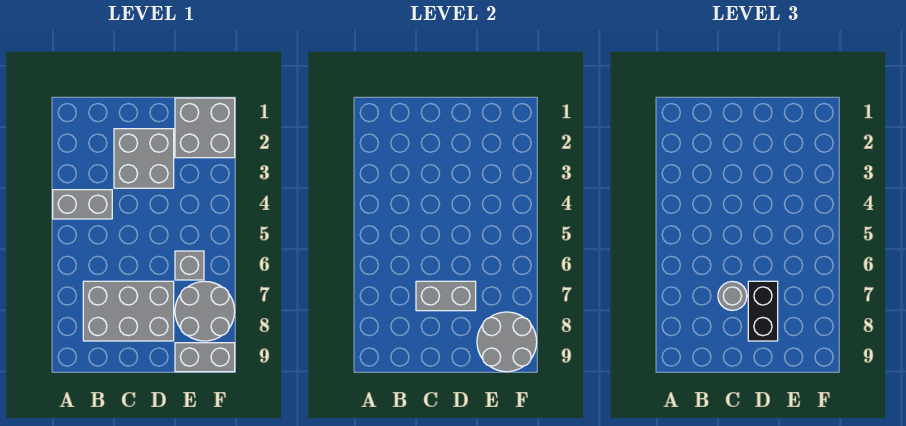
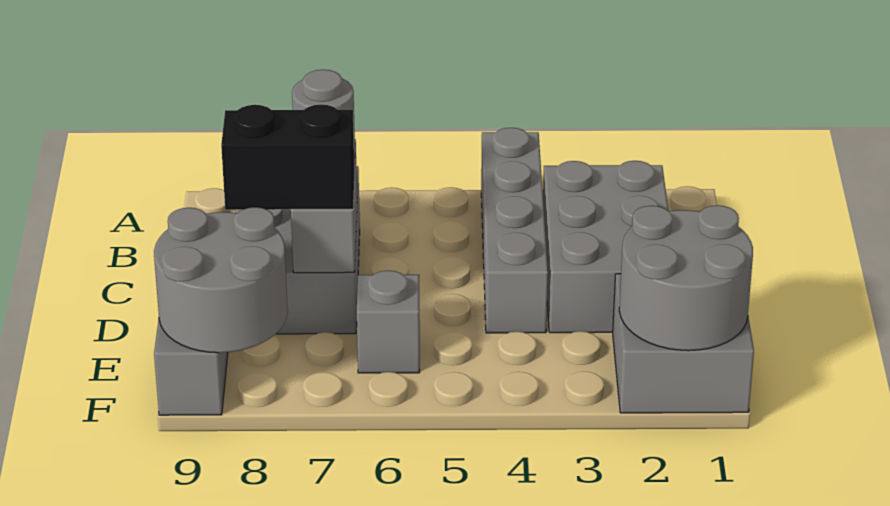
grey 1x2 brick [53,190,112,219] -> grey 1x4 brick [481,128,548,333]
grey 2x2 brick [114,129,174,188] -> grey 2x3 brick [543,161,668,333]
grey 2x2 round brick [175,281,235,341] -> grey 2x2 round brick moved to [619,205,753,351]

